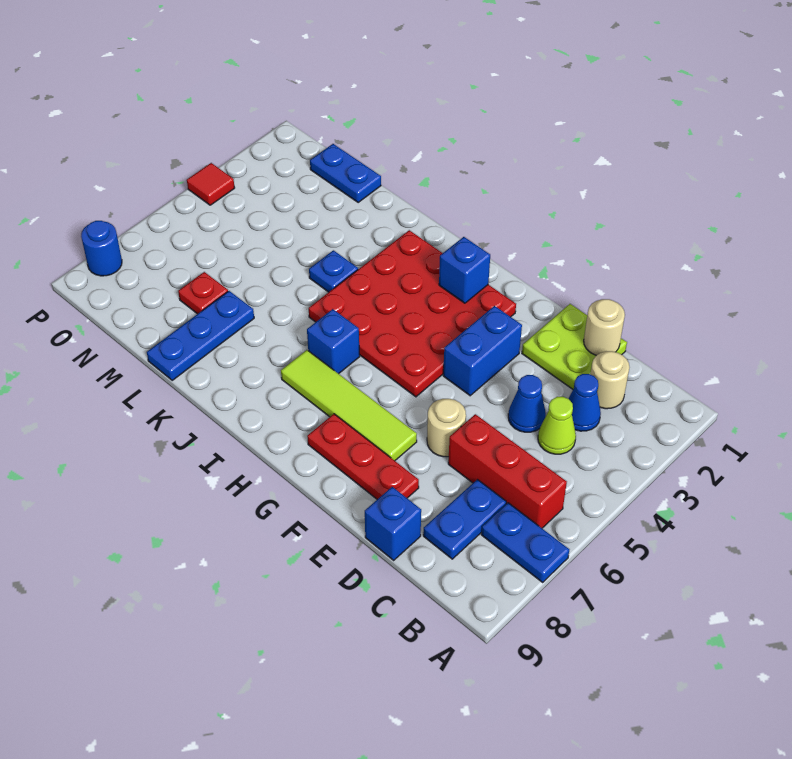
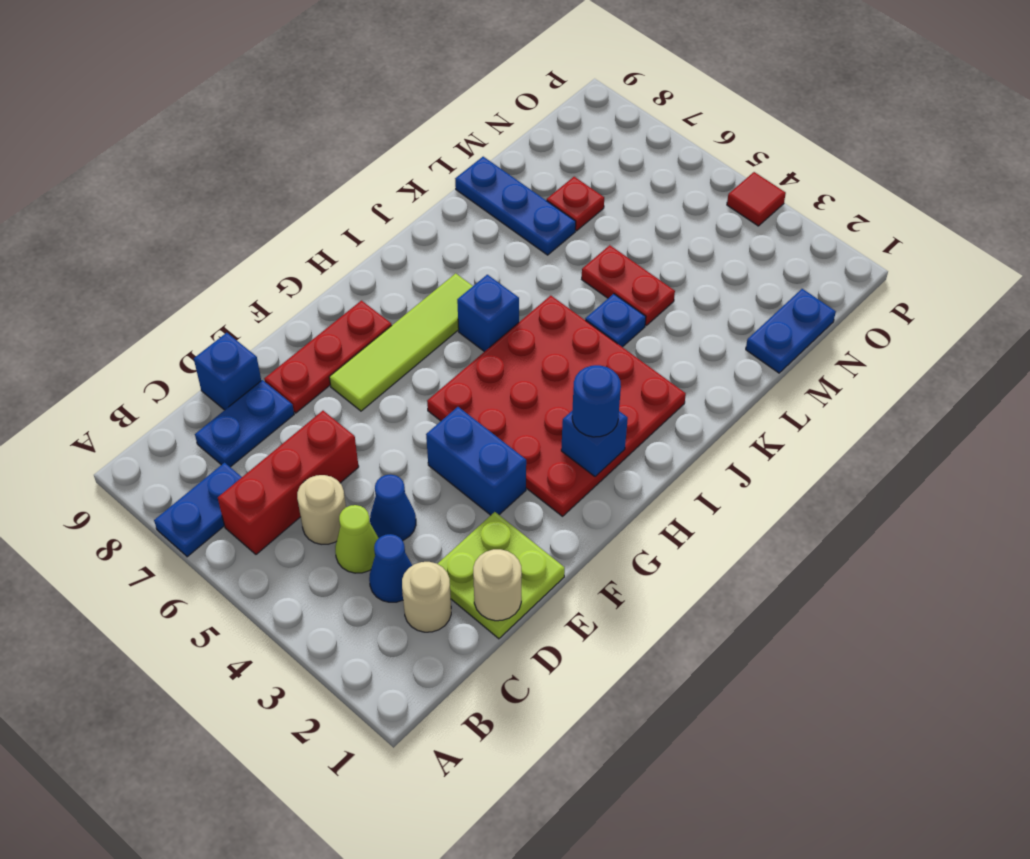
blue 1x2 plate [423,479,506,559] -> blue 1x2 plate turned to [195,380,294,467]
tan 1x1 round brick [427,399,466,457] -> tan 1x1 round brick moved to [297,475,346,544]
none -> red 1x2 plate [582,245,675,325]
blue 1x1 round brick [81,221,122,276] -> blue 1x1 round brick moved to [572,365,621,437]

